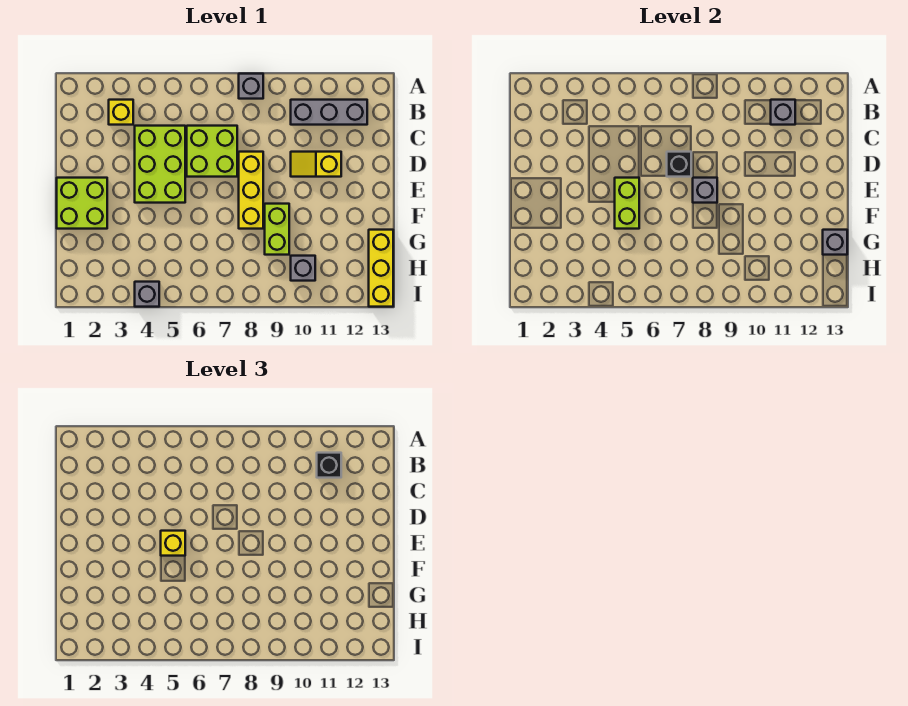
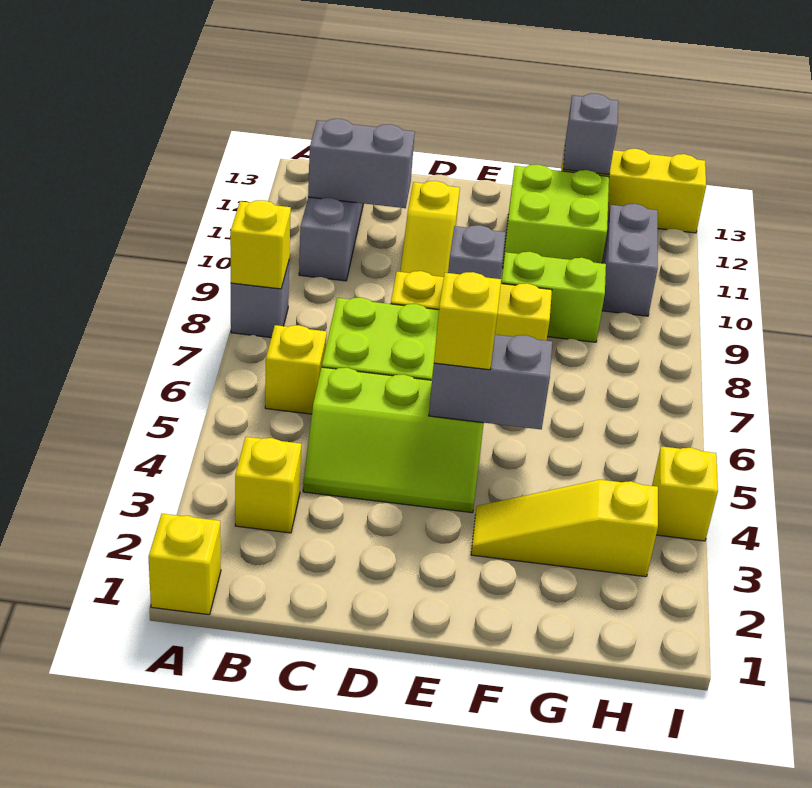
none -> yellow 1x1 brick [148,514,221,615]
none -> yellow 1x1 brick [230,200,291,289]
none -> yellow 1x1 brick [265,325,327,414]
grey 1x1 brick [771,100,795,125] -> grey 1x2 brick [308,119,415,208]
black 1x1 brick [317,453,341,478] -> none
lime 2x3 brick [135,126,185,203] -> lime 2x3 slope [303,367,484,513]
black 1x1 brick [667,152,691,177] -> none
lime 2x2 brick [57,178,107,229] -> lime 2x2 brick moved to [503,165,609,266]
lime 1x2 brick [615,178,639,229] -> grey 1x2 brick [429,335,552,429]
none -> yellow 1x3 slope [471,480,658,577]
grey 1x1 brick [291,256,315,281] -> grey 1x2 brick [602,204,658,316]
grey 1x1 brick [135,282,159,307] -> yellow 1x1 brick [652,446,718,541]

